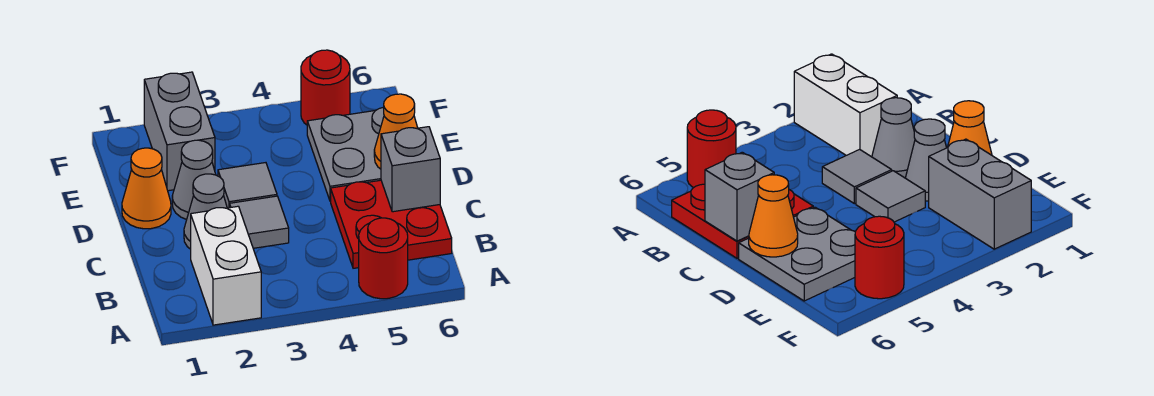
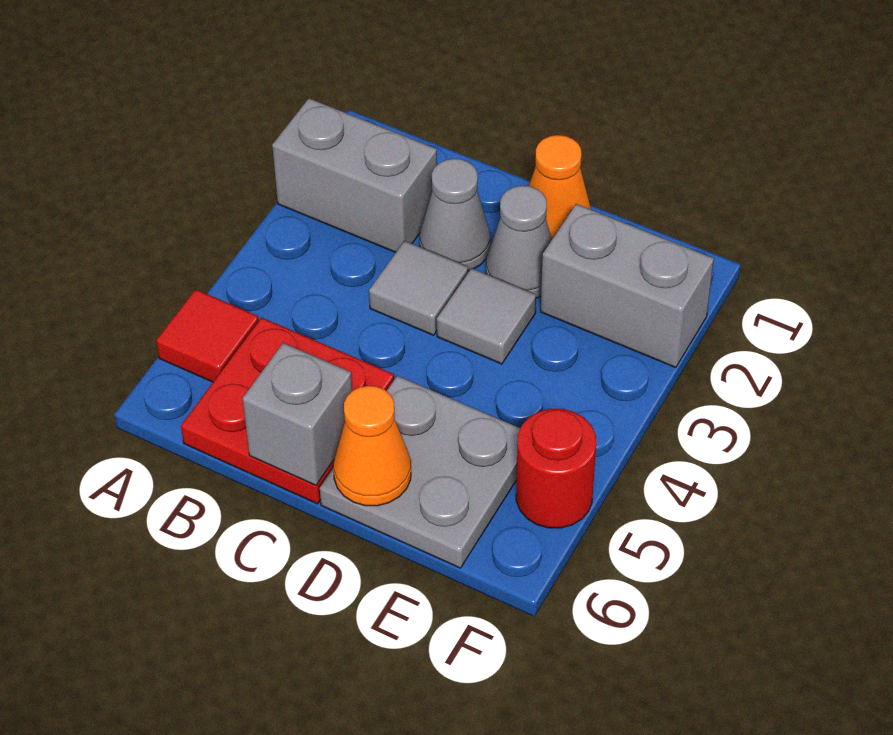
white 1x2 brick [191,206,261,325] -> grey 1x2 brick [272,98,437,252]
red 1x1 round brick [359,218,408,299] -> red 1x1 tile [156,289,259,382]

